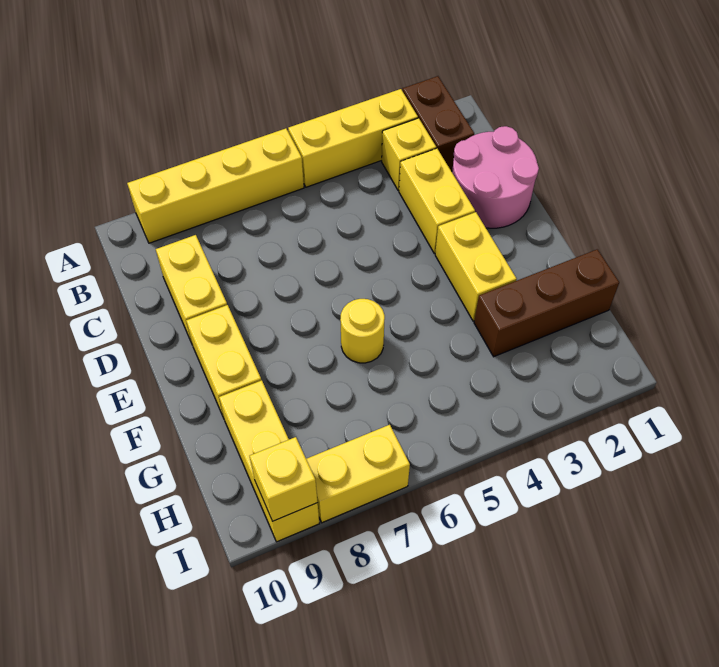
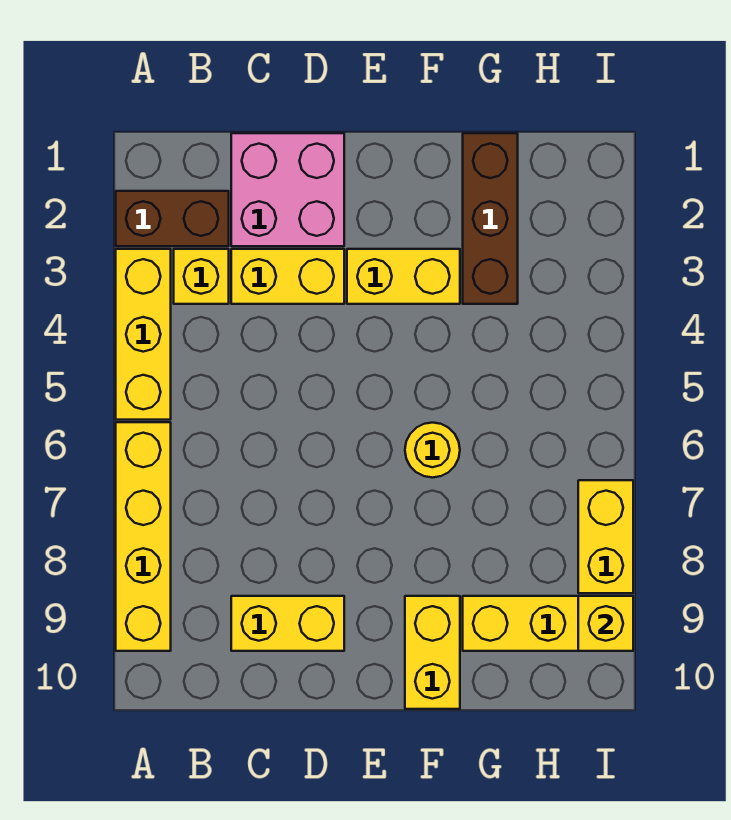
pink 2x2 round brick [452,126,539,228] -> pink 2x2 brick [231,133,344,246]
yellow 1x2 brick [186,305,261,418] -> yellow 1x2 brick turned to [405,596,460,709]

